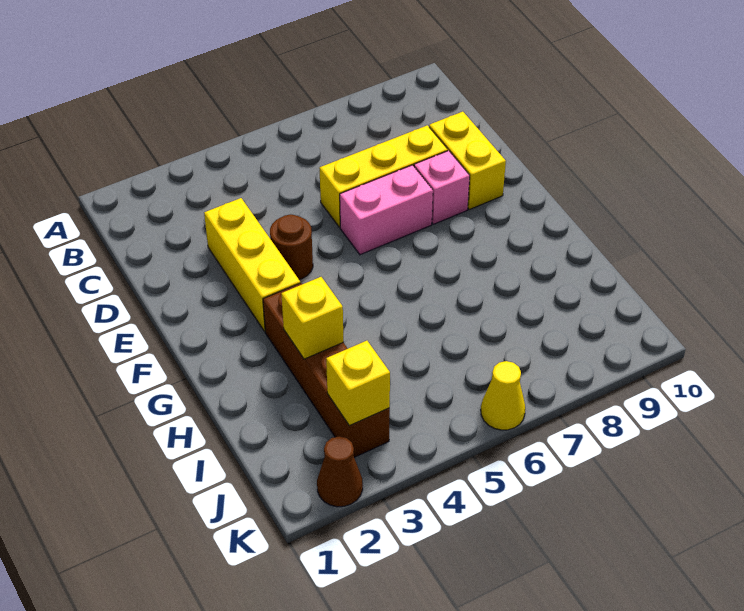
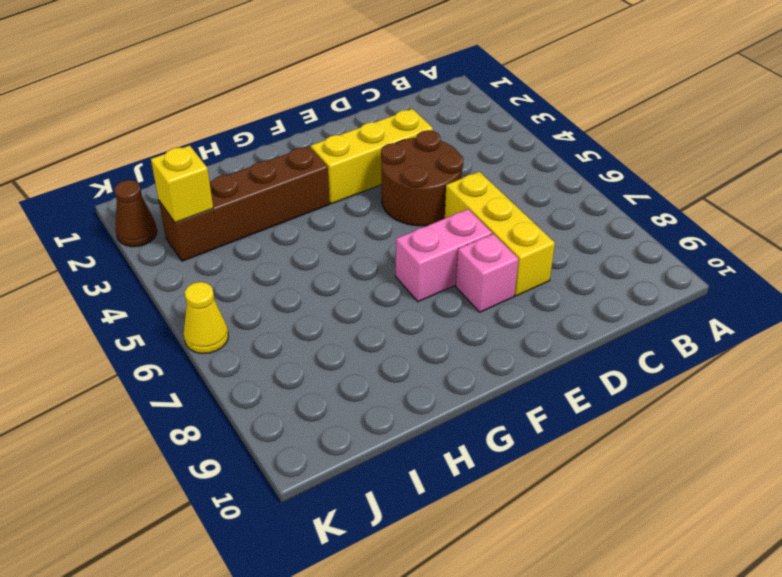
yellow 1x2 brick [429,112,506,209] -> none
brown 1x1 round brick [270,215,313,279] -> brown 2x2 round brick [381,130,464,226]
pink 1x2 brick [340,165,433,255] -> pink 1x2 brick turned to [396,209,492,302]
yellow 1x1 brick [281,277,344,359] -> none

